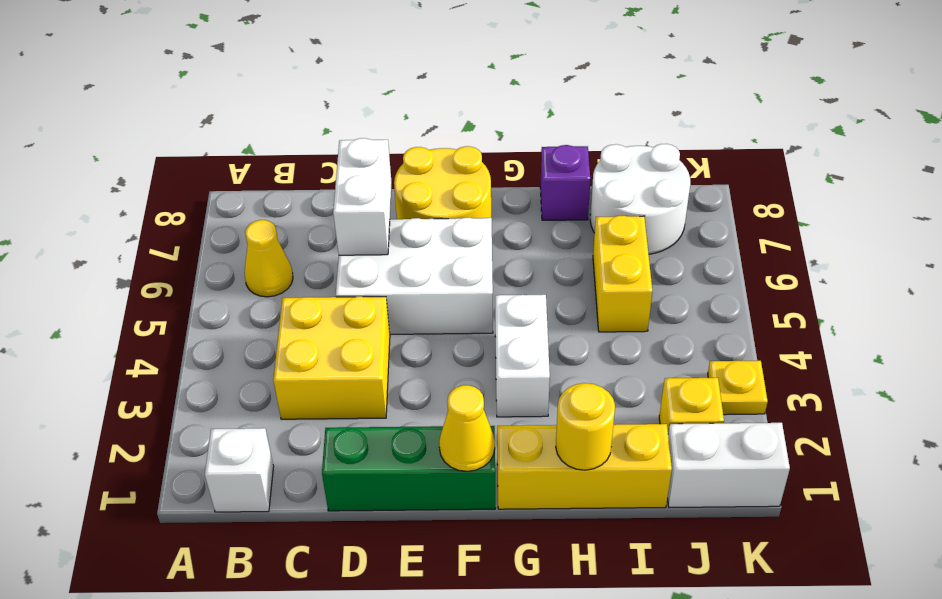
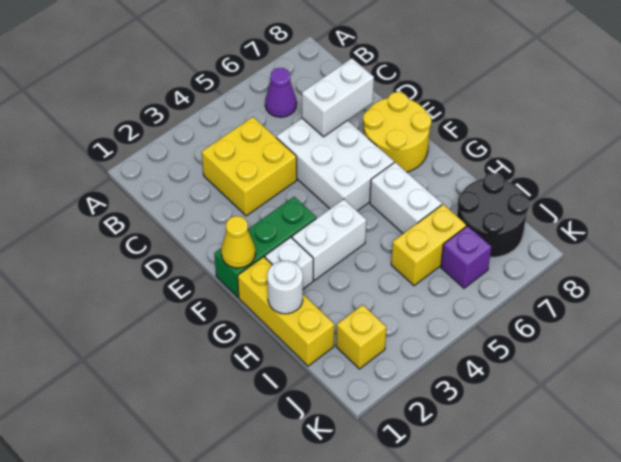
white 1x1 brick [205,428,274,512] -> white 1x1 brick moved to [265,237,313,289]
yellow 1x1 cone [245,220,293,297] -> purple 1x1 cone [265,68,297,117]
green 1x3 brick [322,426,495,511] -> green 1x3 brick turned to [214,197,316,297]
yellow 1x1 round brick [556,383,615,470] -> white 1x1 round brick [267,261,303,314]
purple 1x1 brick [540,145,590,220] -> purple 1x1 brick moved to [441,226,491,288]
white 2x2 round brick [590,144,690,254] -> black 2x2 round brick [457,173,529,257]
white 1x2 brick [668,423,790,508] -> white 1x2 brick moved to [370,162,442,233]
yellow 1x1 plate [708,361,768,415] -> none

